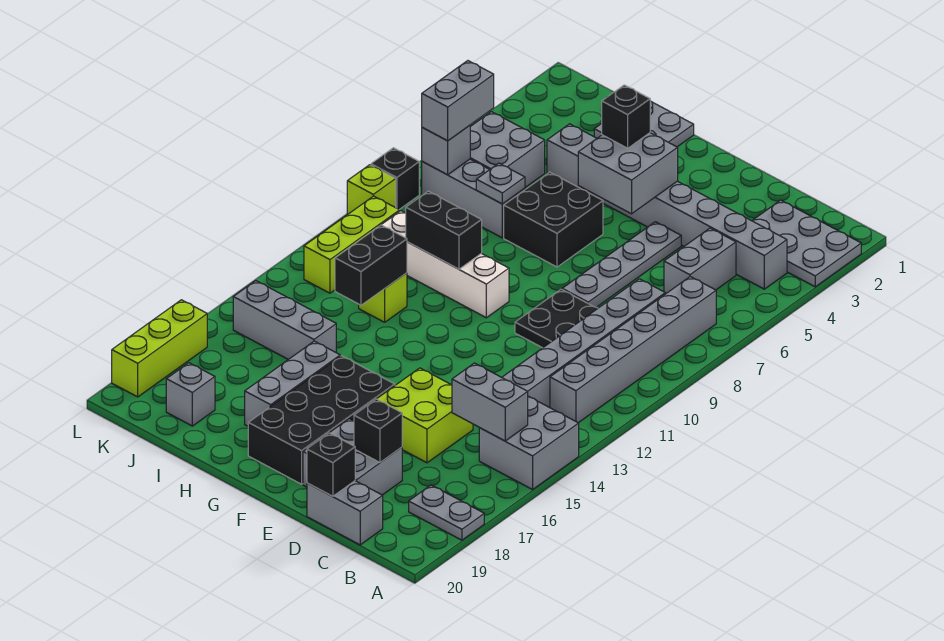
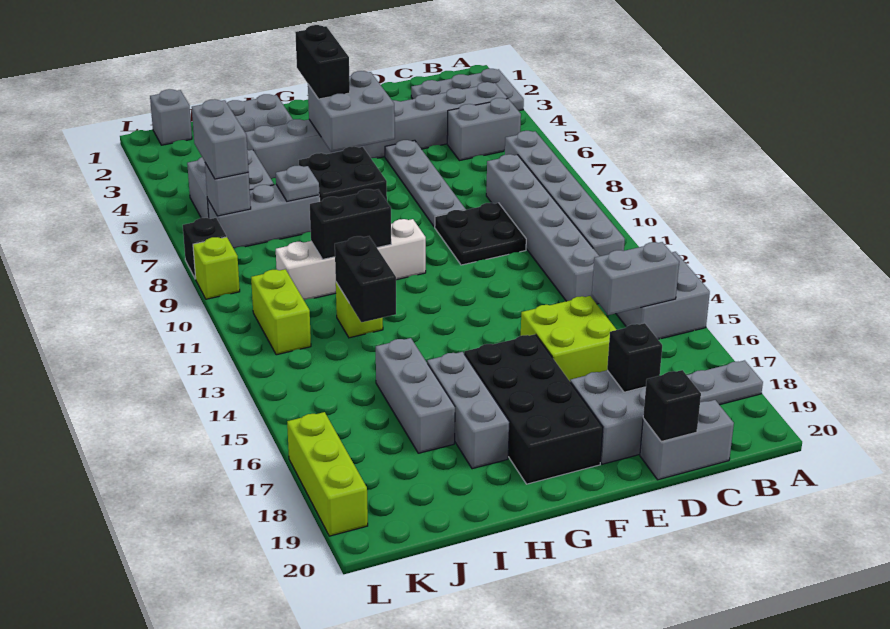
grey 1x2 brick [664,228,736,294] -> grey 1x2 brick turned to [447,98,521,161]
black 1x1 brick [602,85,650,148] -> black 1x2 brick [295,25,350,99]
grey 1x3 brick [233,281,336,360] -> grey 1x3 brick turned to [376,338,455,453]
grey 1x1 brick [166,363,215,426] -> grey 1x1 brick moved to [150,89,192,145]
lime 1x3 brick [304,196,400,293] -> lime 1x2 brick [251,269,311,355]

